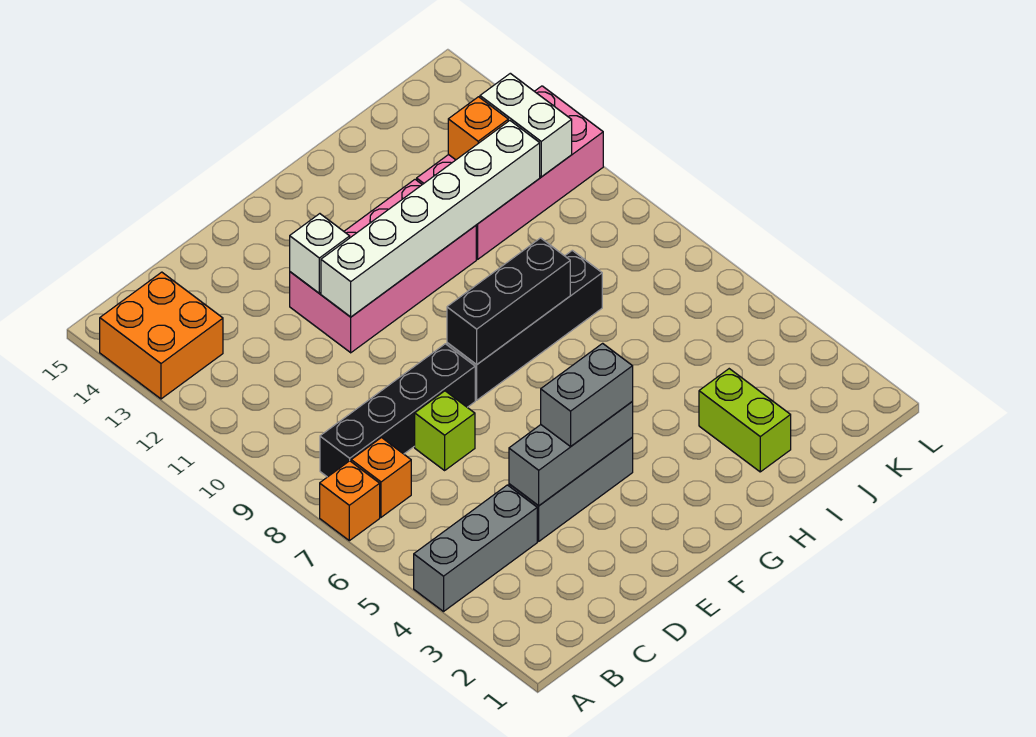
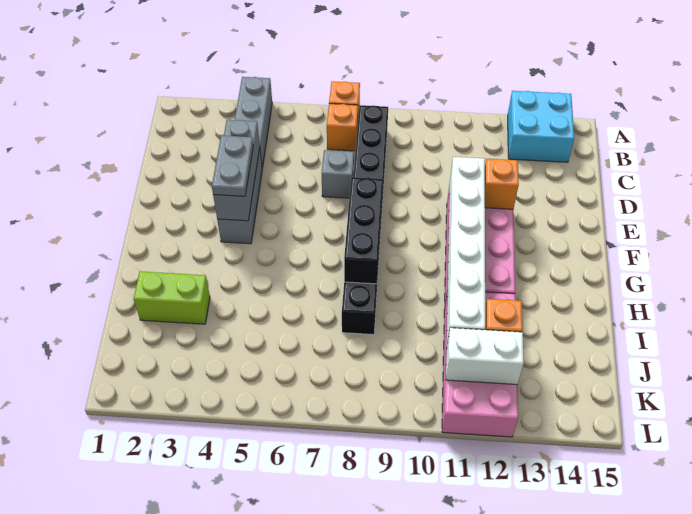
orange 2x2 brick [100,272,223,399] -> cyan 2x2 brick [508,91,574,162]
lime 1x1 brick [415,391,475,470] -> grey 1x1 brick [321,150,354,198]
grey 1x2 brick [541,343,633,446] -> grey 1x2 plate [212,135,253,196]
white 1x1 brick [290,214,350,293] -> orange 1x1 brick [485,159,519,209]

